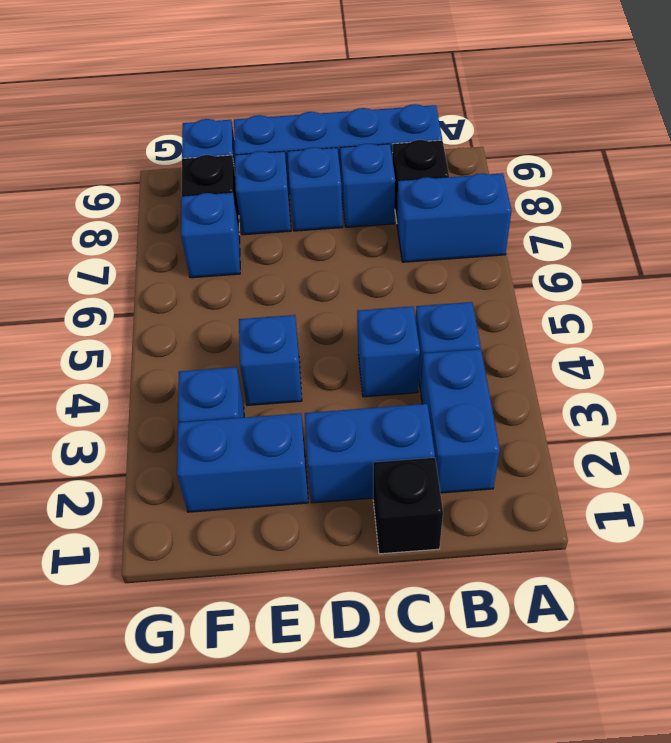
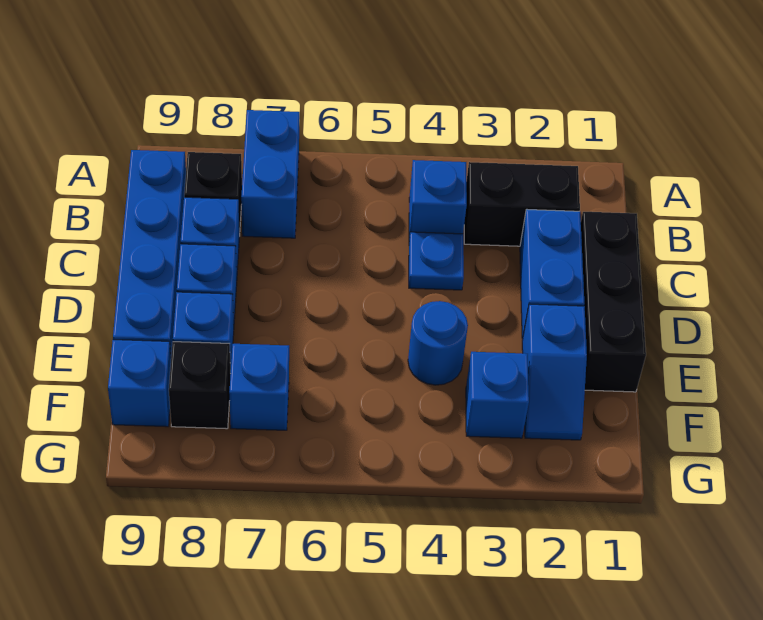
blue 1x2 brick [421,349,500,493] -> black 1x2 brick [464,162,580,246]
black 1x1 brick [373,458,443,554] -> black 1x3 brick [581,212,646,392]
blue 1x1 brick [357,306,420,397] -> blue 1x1 plate [409,232,464,290]
blue 1x2 brick [177,413,308,512] -> blue 1x2 slope [522,304,587,440]
blue 1x1 brick [239,315,302,405] -> blue 1x1 round brick [408,301,468,385]

